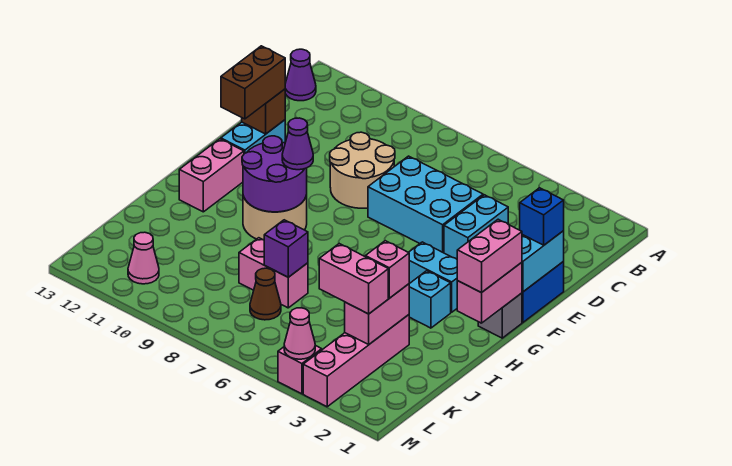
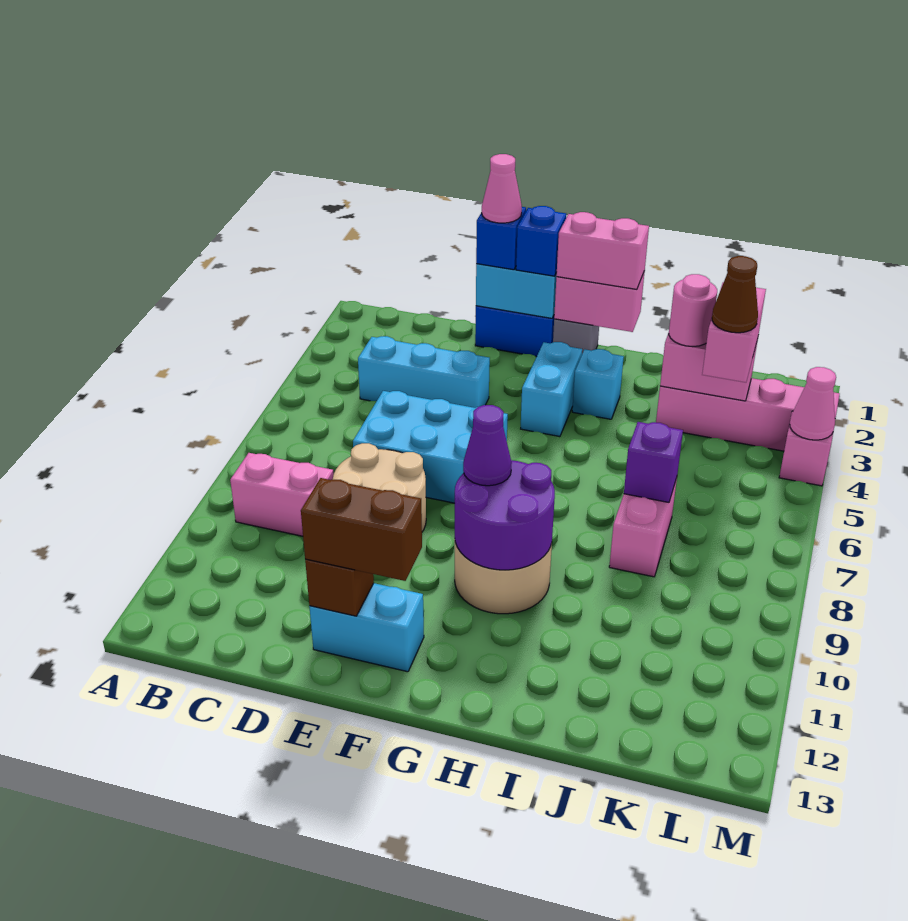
purple 1x1 cone [285,49,316,101] -> none
cyan 1x2 brick [444,195,508,259] -> cyan 1x3 brick [358,336,490,408]
cyan 2x3 brick [368,156,483,253] -> cyan 2x3 brick turned to [353,391,508,503]
none -> blue 1x1 brick [516,206,566,276]
pink 1x2 brick [179,139,244,212] -> pink 1x2 brick moved to [230,453,334,536]
pink 1x1 brick [365,241,409,298] -> pink 1x1 round brick [669,274,717,346]
brown 1x1 cone [250,268,281,320] -> brown 1x1 cone moved to [712,256,758,333]
pink 1x1 cone [128,232,159,284] -> pink 1x1 cone moved to [482,154,522,223]

